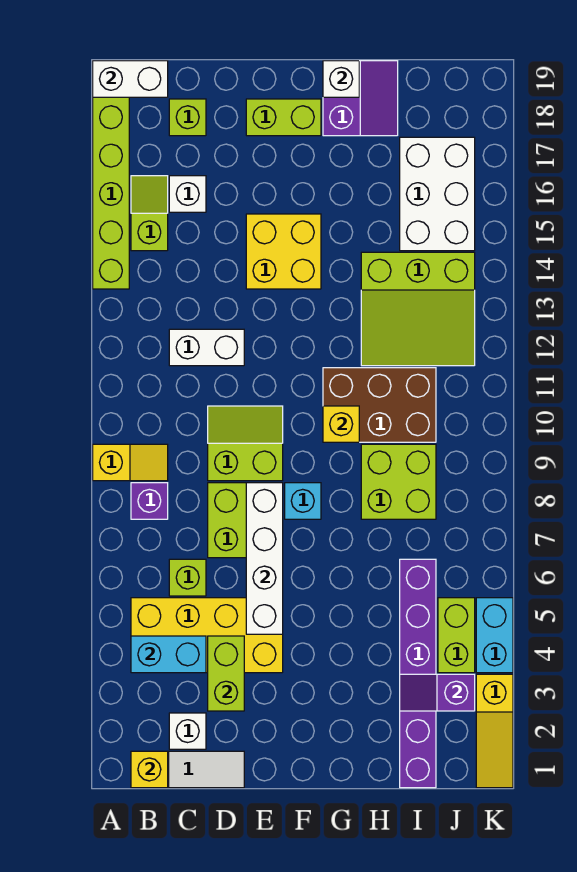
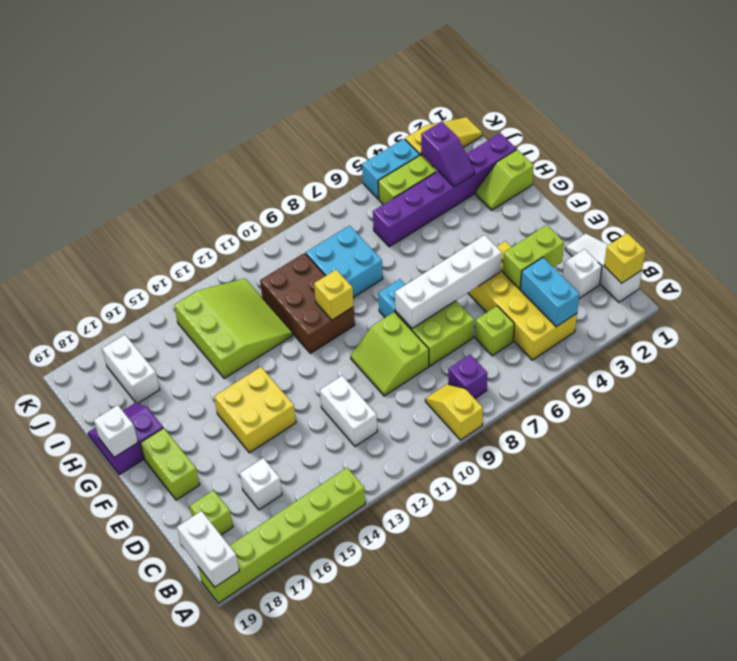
lime 1x2 slope [131,176,168,251] -> lime 1x2 slope moved to [476,149,534,210]
lime 2x2 brick [361,444,436,519] -> cyan 2x2 brick [306,226,383,297]
white 2x3 brick [400,137,475,251] -> white 1x2 brick [102,335,160,403]

